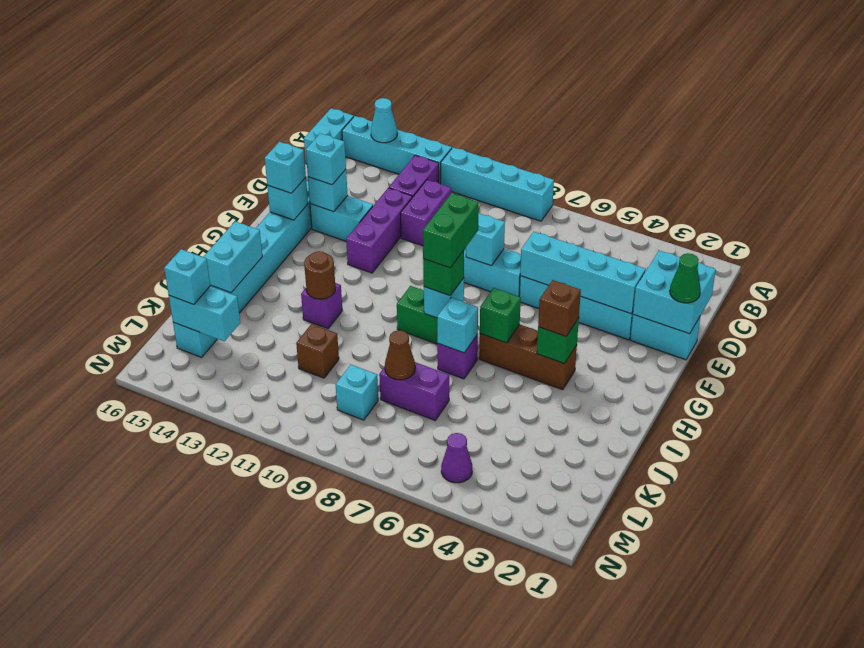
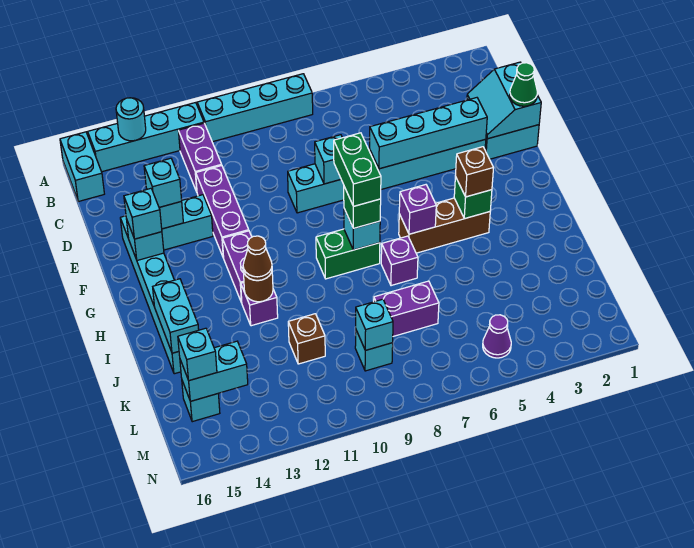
cyan 1x1 cone [371,98,397,143] -> cyan 1x1 round brick [116,98,146,141]
purple 1x2 brick [401,180,451,246] -> purple 1x2 brick moved to [222,231,252,303]
cyan 2x2 brick [633,250,716,334] -> cyan 2x2 slope [467,62,541,139]
green 1x1 brick [480,288,521,343] -> purple 1x1 brick [399,185,436,234]
cyan 1x1 brick [437,298,478,353] -> cyan 1x1 brick moved to [356,299,393,350]
brown 1x1 cone [385,330,415,380] -> brown 1x1 cone moved to [243,236,272,280]

